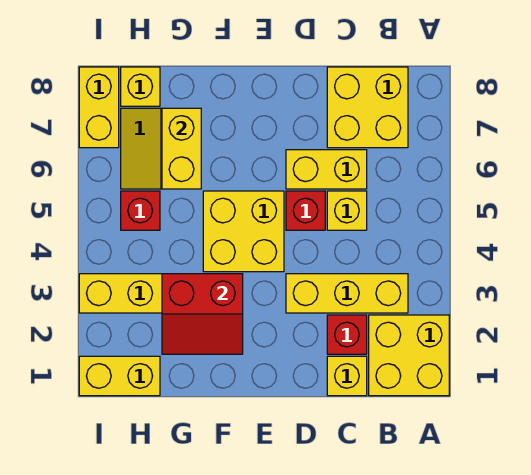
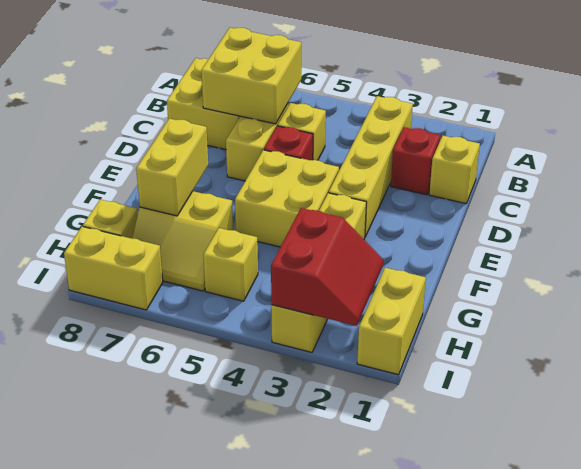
yellow 2x2 brick [369,315,449,396] -> yellow 2x2 brick moved to [201,28,301,124]
yellow 1x3 brick [286,274,408,313] -> yellow 1x4 brick [329,96,413,237]
red 2x2 slope [162,274,243,354] -> red 2x2 slope moved to [271,208,383,326]
yellow 1x2 brick [162,108,201,189] -> yellow 1x2 brick turned to [136,119,208,216]
red 1x1 brick [121,191,160,230] -> yellow 1x1 brick [203,228,258,301]

